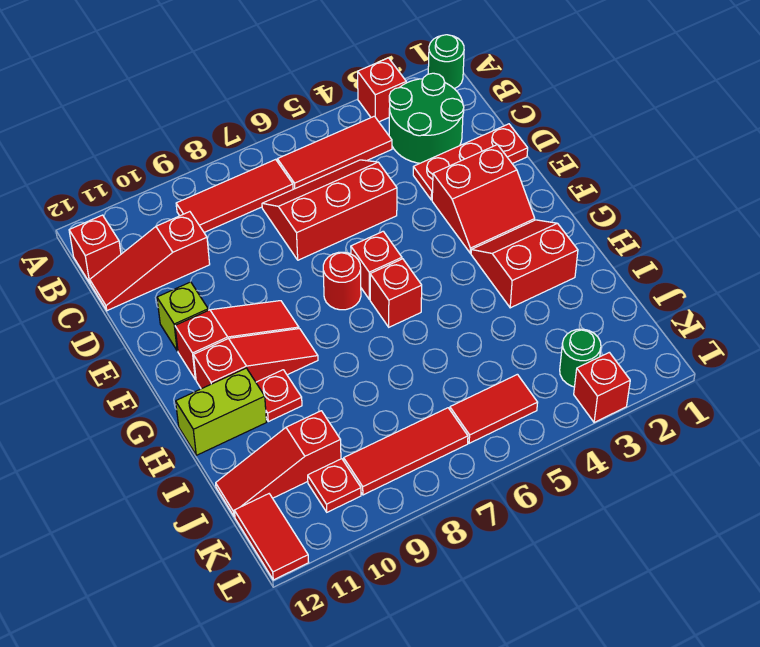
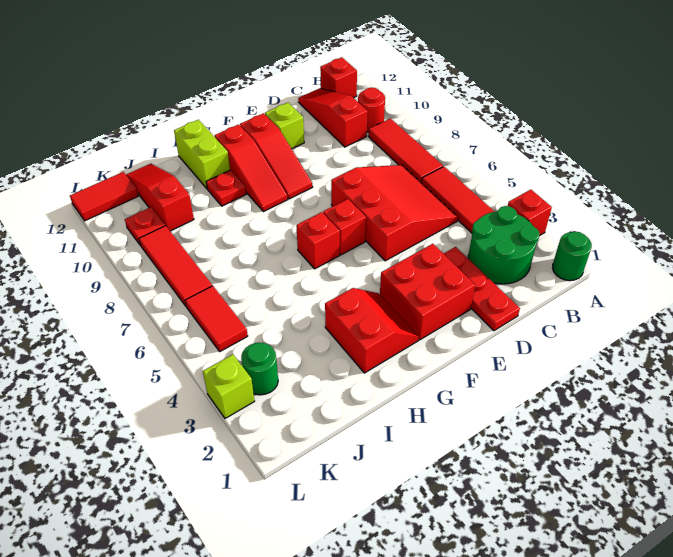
red 2x3 slope [262,160,397,260] -> red 3x3 slope [331,165,458,261]
red 2x2 slope [432,145,535,253] -> red 2x2 brick [380,244,475,340]
red 1x1 round brick [323,252,361,310] -> red 1x1 round brick moved to [358,88,385,132]
red 1x1 brick [574,352,630,422] -> lime 1x1 brick [203,354,254,418]

